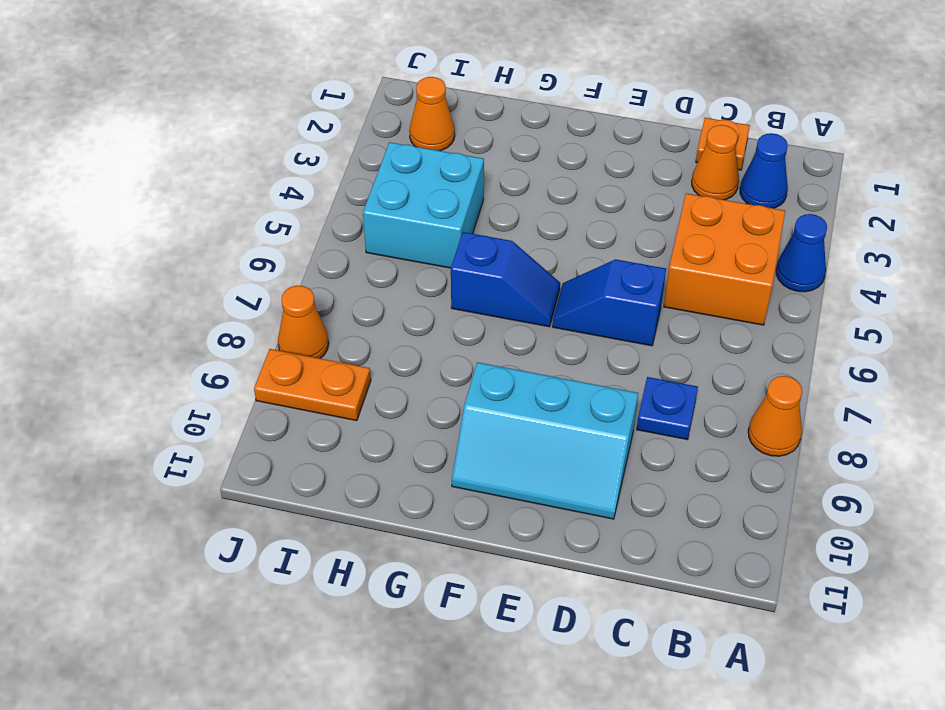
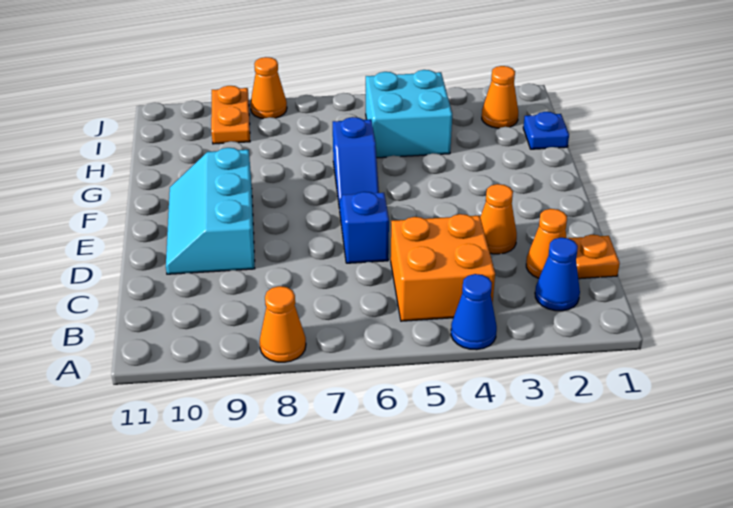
blue 1x1 plate [637,377,698,440] -> blue 1x1 plate moved to [523,112,569,149]
none -> orange 1x1 cone [480,184,517,254]

